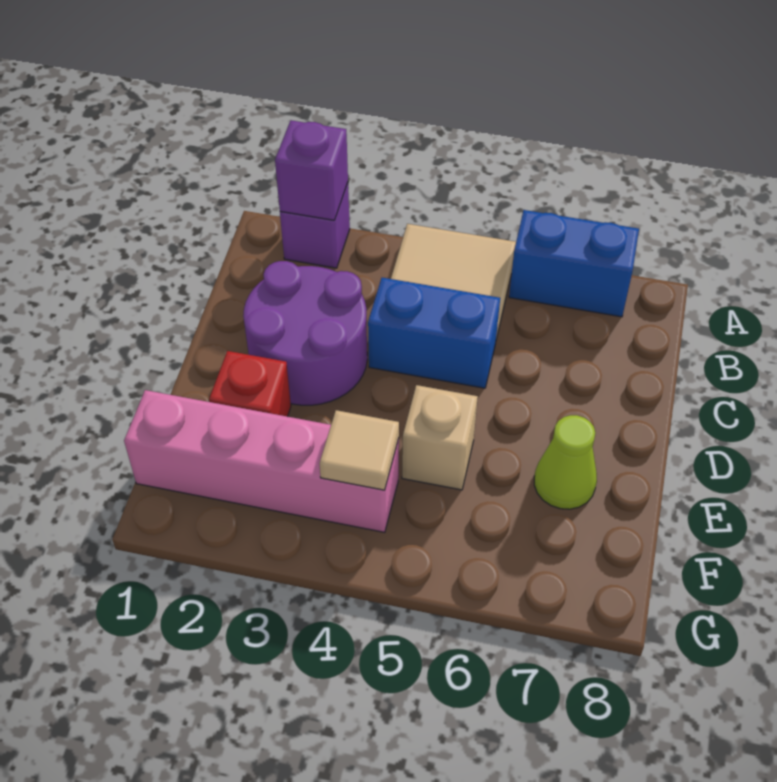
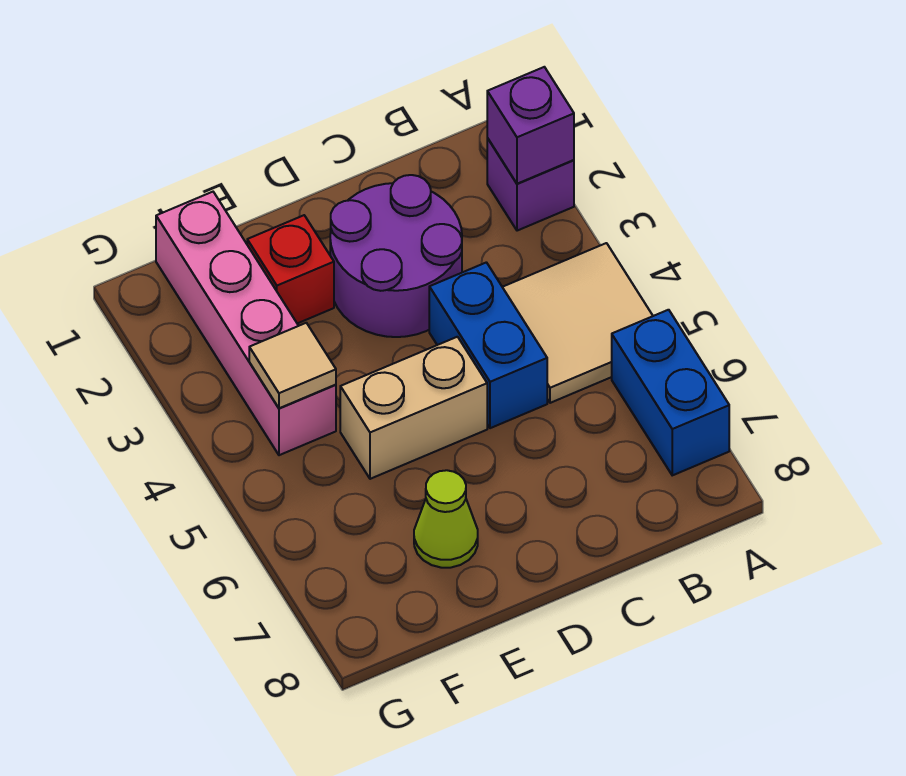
tan 1x1 brick [402,385,478,490] -> tan 1x2 brick [340,337,487,479]

